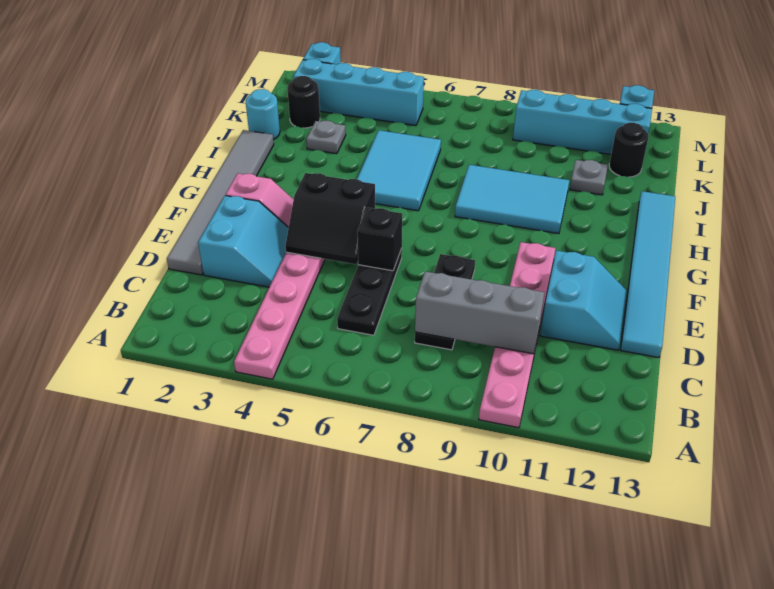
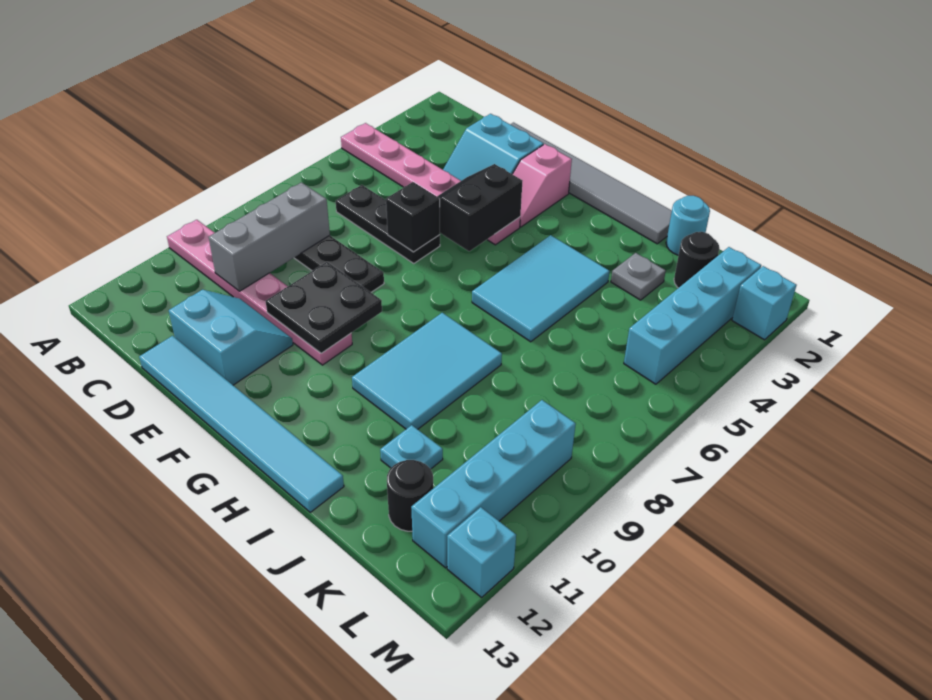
cyan 2x2 slope [540,251,627,350] -> cyan 2x2 slope turned to [169,290,293,385]
none -> black 2x2 plate [266,262,382,353]
cyan 2x3 tile [357,130,441,211] -> cyan 2x3 tile turned to [472,235,610,342]
grey 1x1 plate [570,160,608,195] -> cyan 1x1 plate [380,425,443,469]

